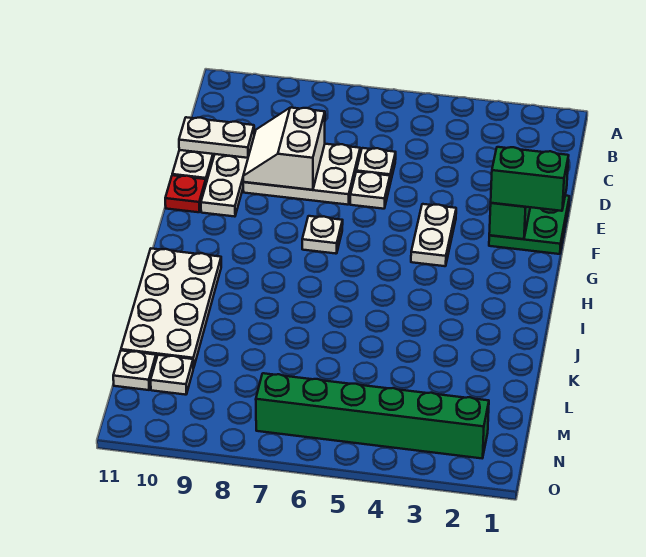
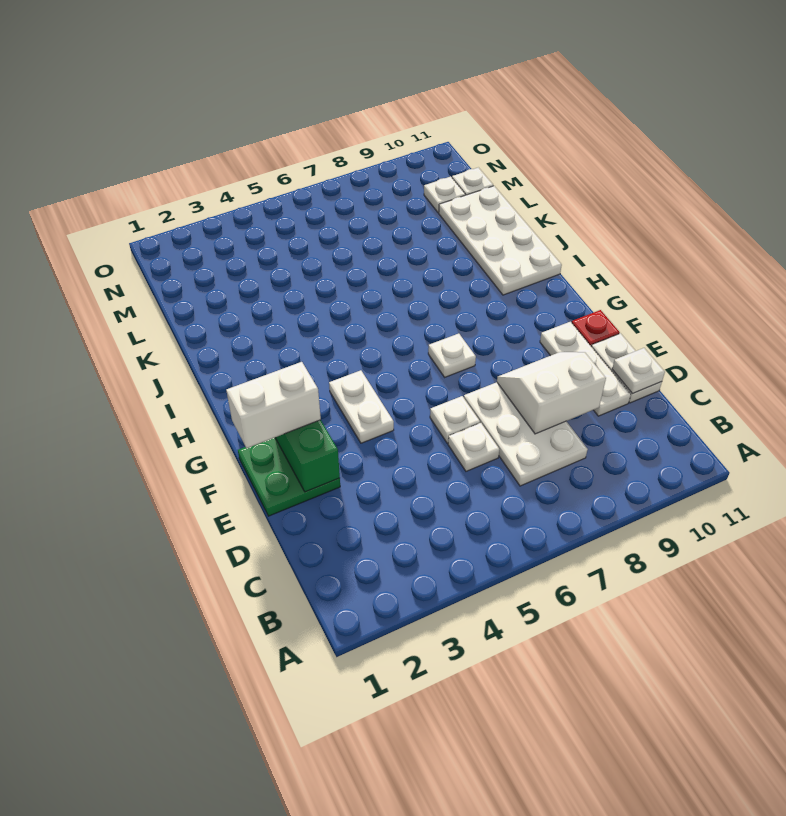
white 2x3 plate [243,144,360,205] -> white 2x3 plate turned to [464,382,588,486]
white 2x2 slope [243,108,325,190] -> white 2x2 slope turned to [497,352,606,434]
white 1x2 plate [179,117,254,158] -> white 1x1 plate [612,348,665,393]
green 1x2 brick [491,147,569,211] -> white 1x2 brick [226,362,321,448]
green 1x6 brick [256,373,489,458] -> none

